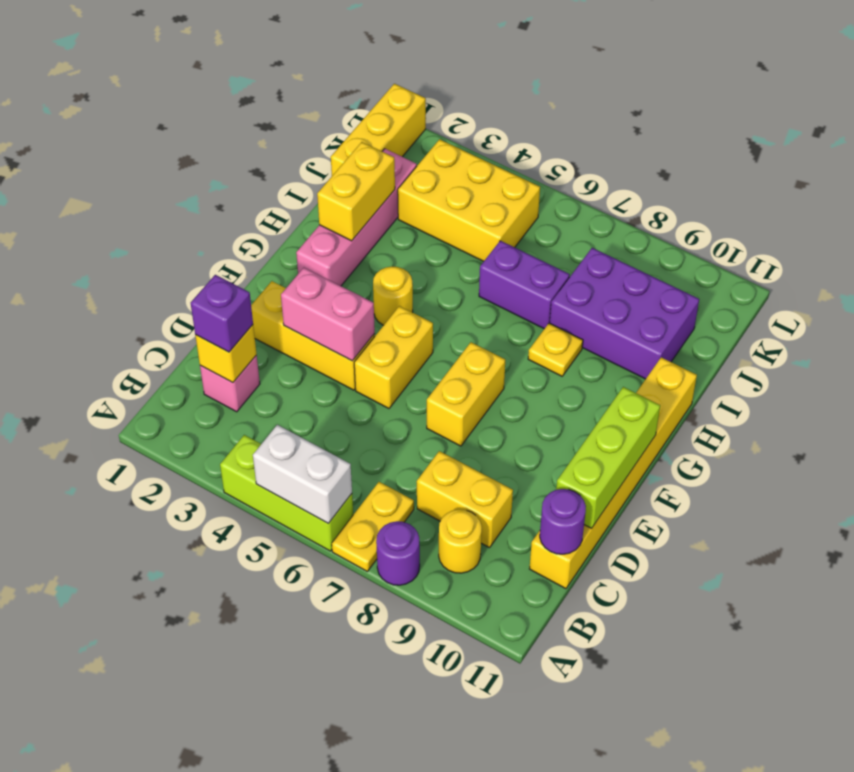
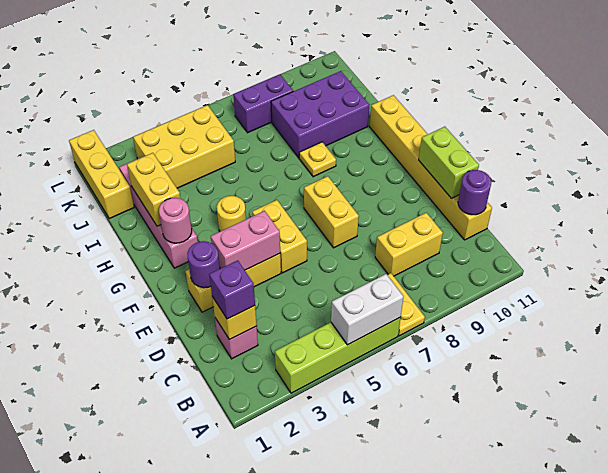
lime 1x3 brick [220,435,353,551] -> lime 1x4 brick [275,317,401,393]
purple 1x1 round brick [376,521,420,585] -> purple 1x1 round brick moved to [187,241,220,288]
yellow 1x1 round brick [439,509,482,573] -> none
lime 1x3 brick [556,387,660,529] -> lime 1x2 brick [419,127,479,198]
none -> pink 1x1 round brick [159,198,192,243]
purple 1x2 brick [479,241,570,329] -> purple 1x2 brick moved to [233,74,293,133]

